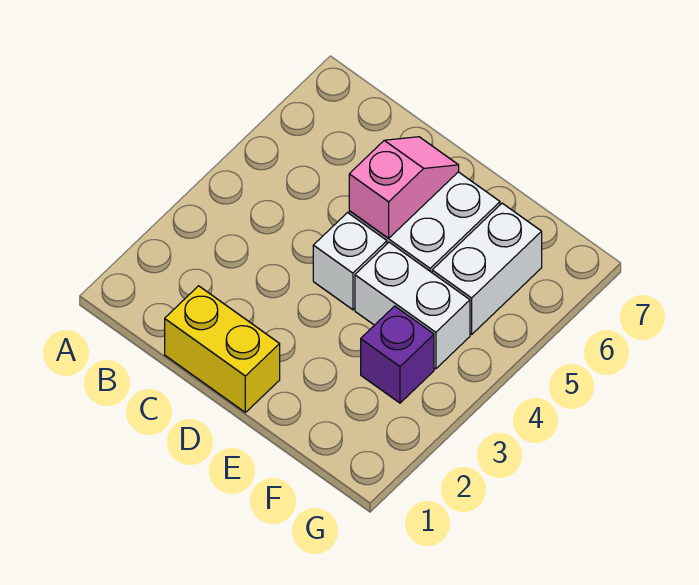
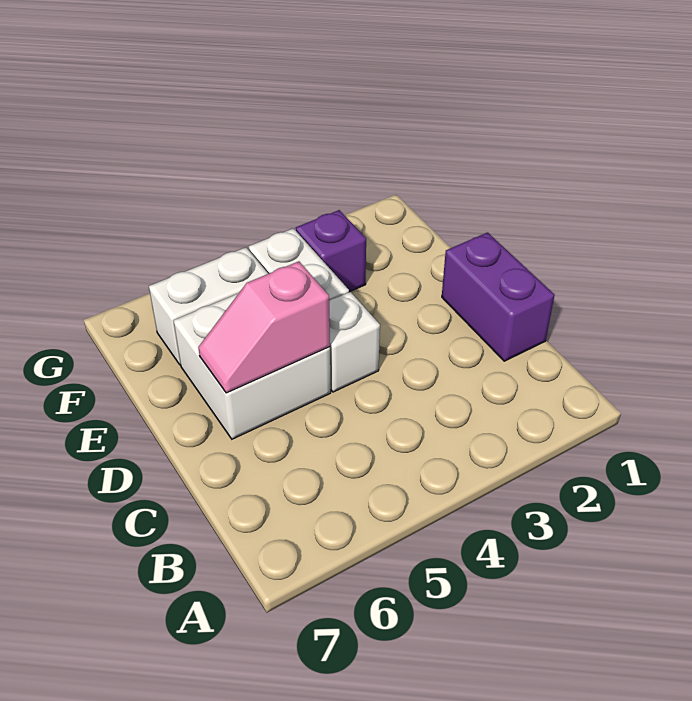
yellow 1x2 brick [165,286,280,412] -> purple 1x2 brick [442,233,555,361]

